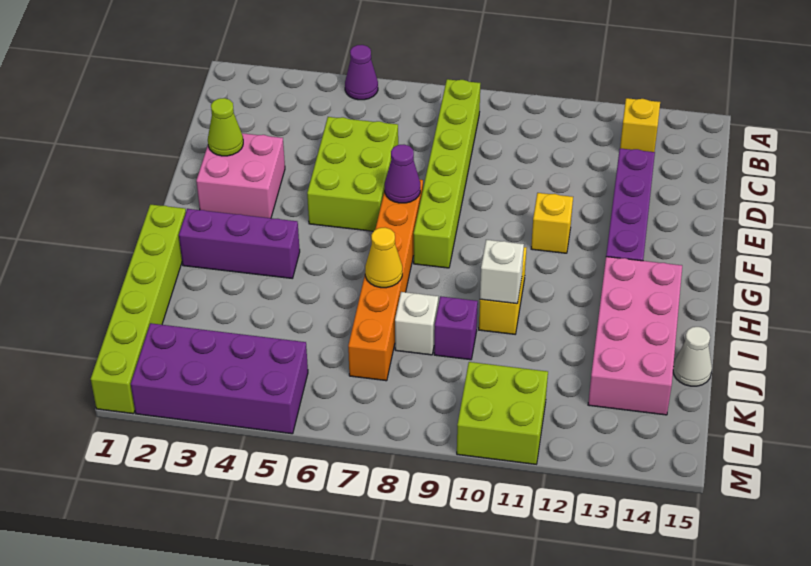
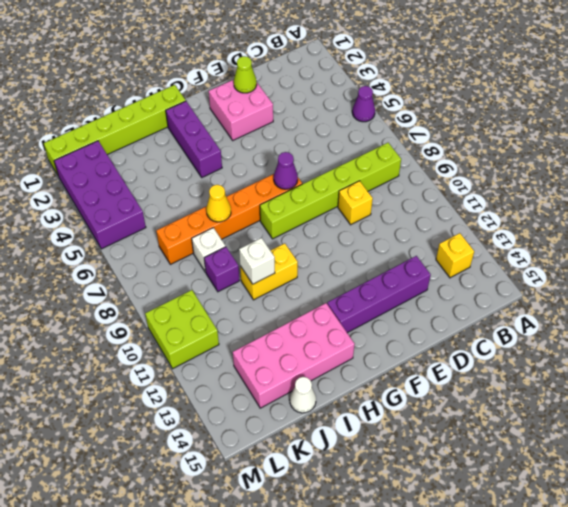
lime 2x3 brick [307,117,398,231] -> none
yellow 1x1 brick [531,193,573,253] -> yellow 1x1 brick moved to [338,181,373,225]

